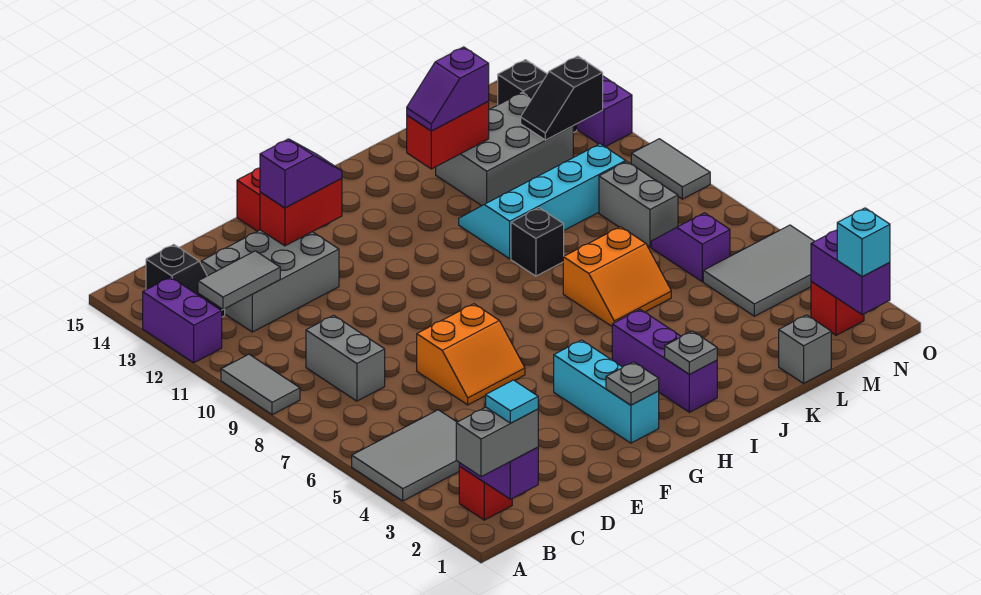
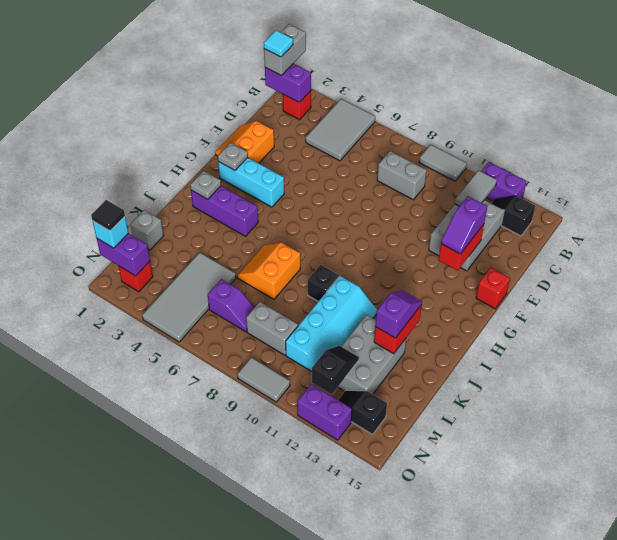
orange 2x2 slope [417,304,525,405] -> orange 2x2 slope moved to [215,121,274,163]
grey 2x3 tile [703,225,814,316] -> grey 2x4 tile [142,252,236,342]
none -> black 1x1 tile [91,200,125,231]

